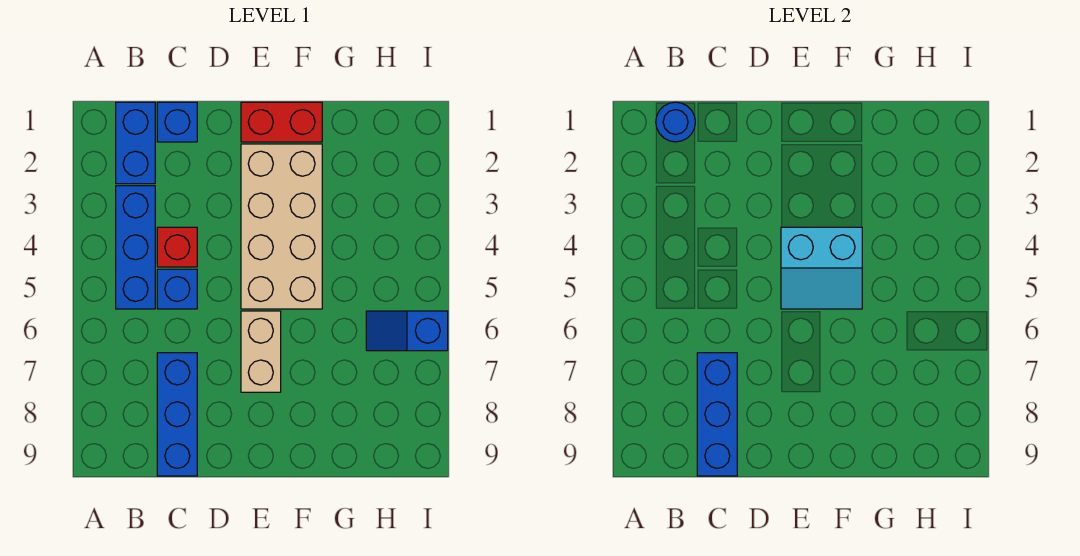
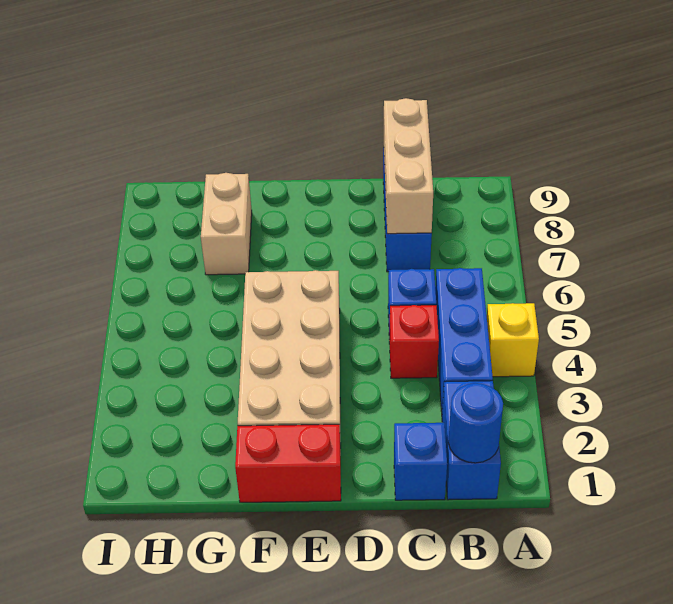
none -> yellow 1x1 brick [487,303,539,377]
blue 1x3 brick [697,353,737,476] -> tan 1x3 brick [384,98,433,234]
cyan 2x2 slope [781,227,862,309] -> none
tan 1x2 brick [241,311,281,392] -> tan 1x2 brick moved to [201,173,252,275]
blue 1x2 slope [366,311,448,351] -> none

